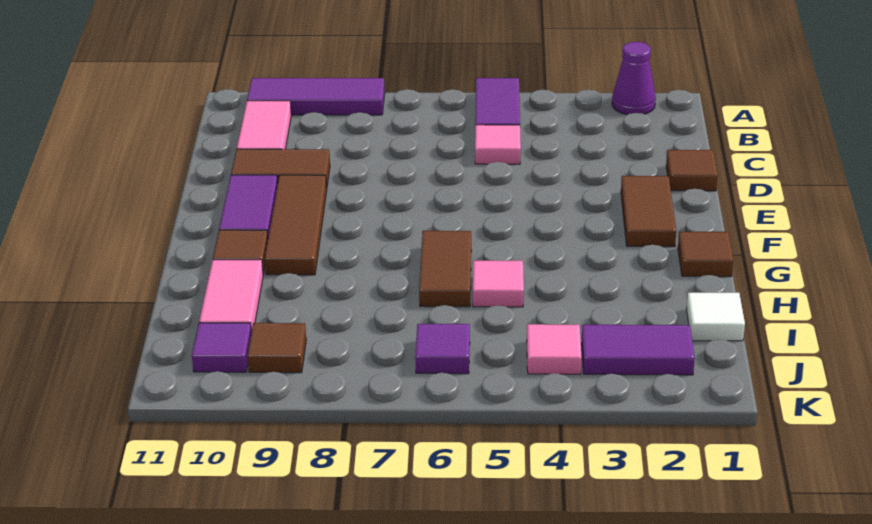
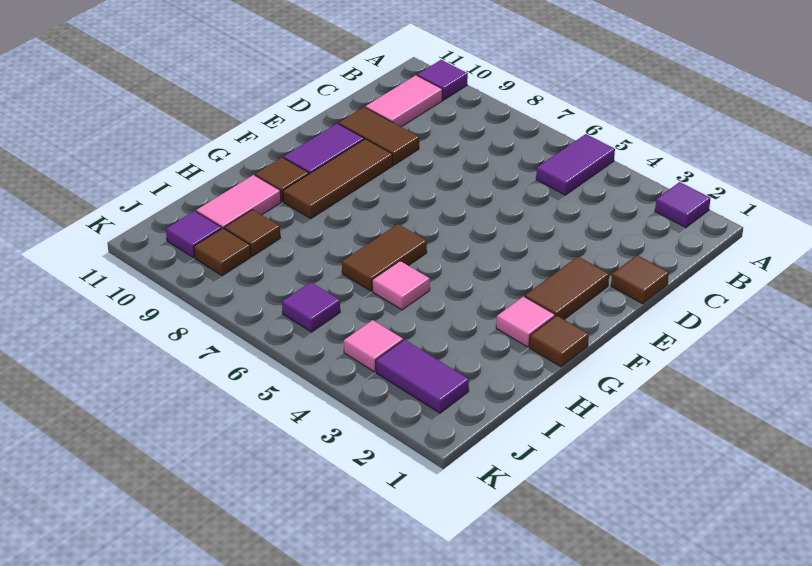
purple 1x1 cone [612,42,656,115] -> purple 1x1 tile [655,182,710,228]
purple 1x3 tile [247,78,385,115] -> purple 1x1 tile [417,60,468,100]
pink 1x1 tile [475,125,521,164] -> pink 1x1 tile moved to [496,296,555,347]
white 1x1 tile [687,293,745,341] -> none
none -> brown 1x1 tile [224,210,280,256]

